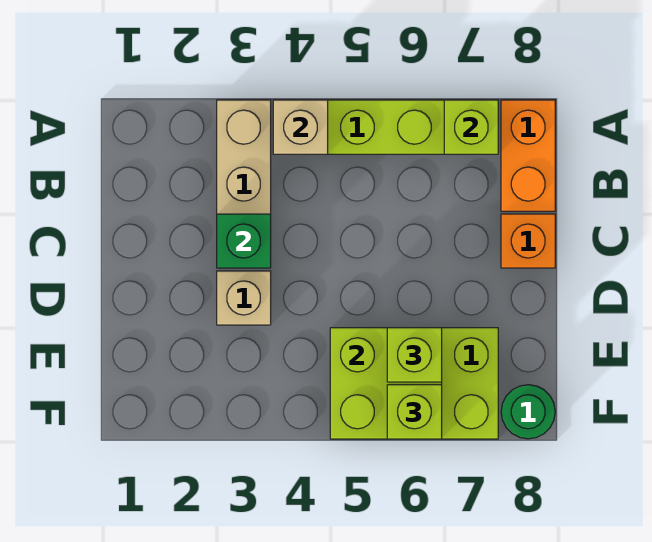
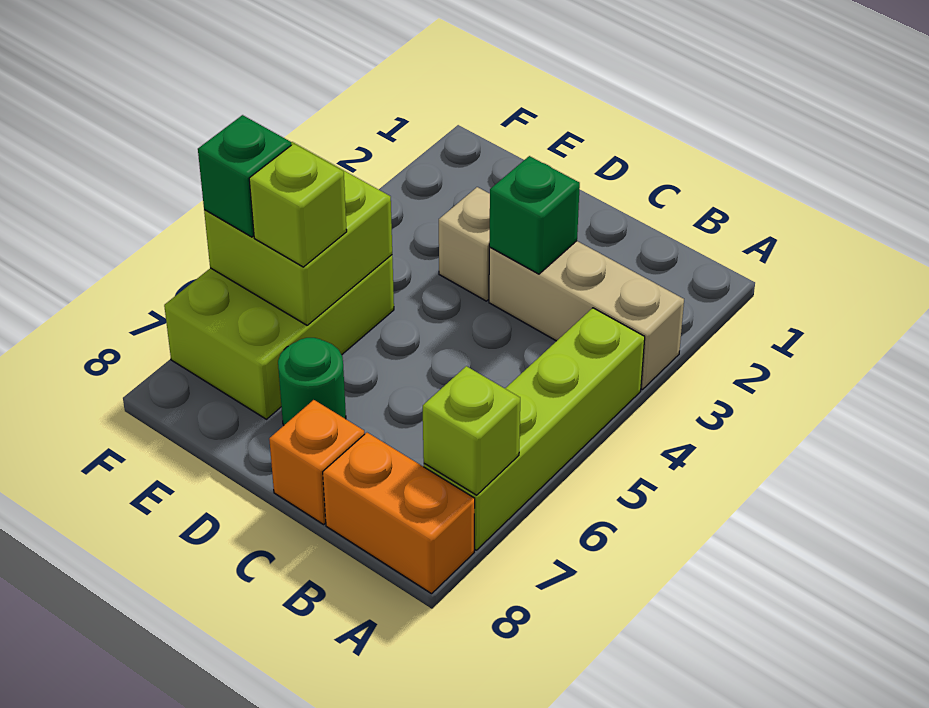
tan 1x1 brick [273,100,328,154] -> none
lime 1x1 brick [387,385,442,439] -> green 1x1 brick [198,115,291,237]
green 1x1 round brick [501,385,555,439] -> green 1x1 round brick moved to [278,338,346,425]

